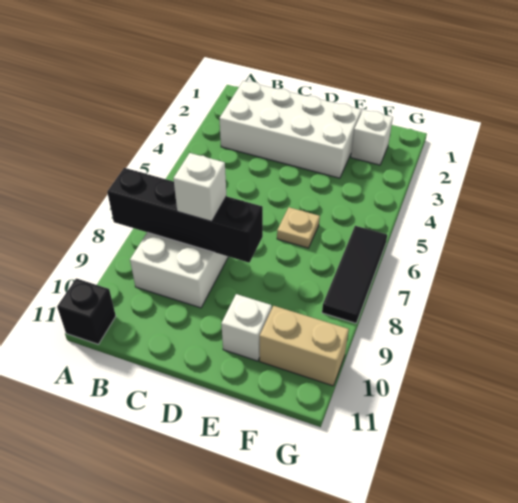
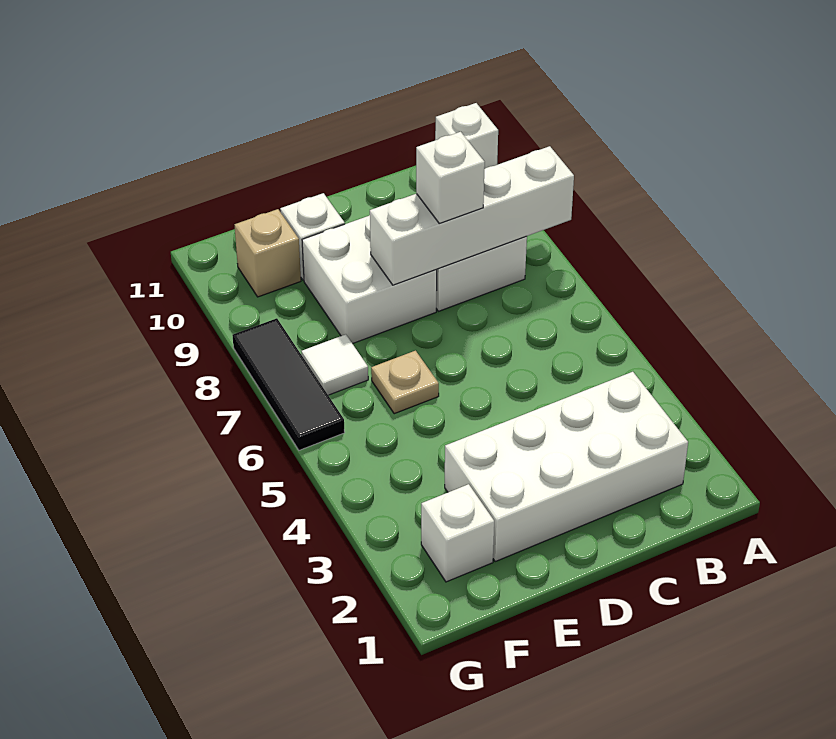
black 1x4 brick [107,168,263,263] -> white 1x4 brick [370,146,574,285]
black 1x1 brick [57,278,116,344] -> white 1x1 brick [435,103,498,169]
none -> white 2x2 brick [302,215,437,344]
none -> white 1x1 tile [301,334,368,395]
tan 1x2 brick [260,306,349,386] -> tan 1x1 brick [235,209,301,297]

